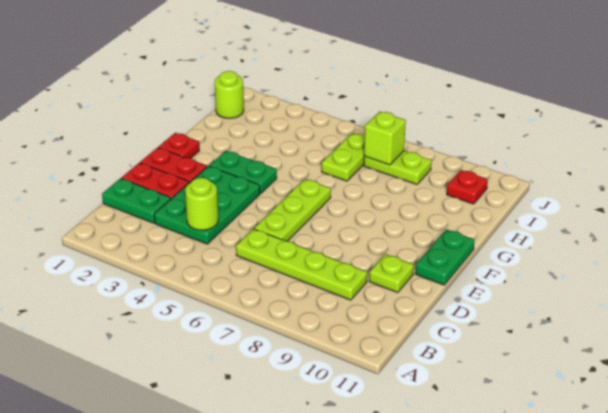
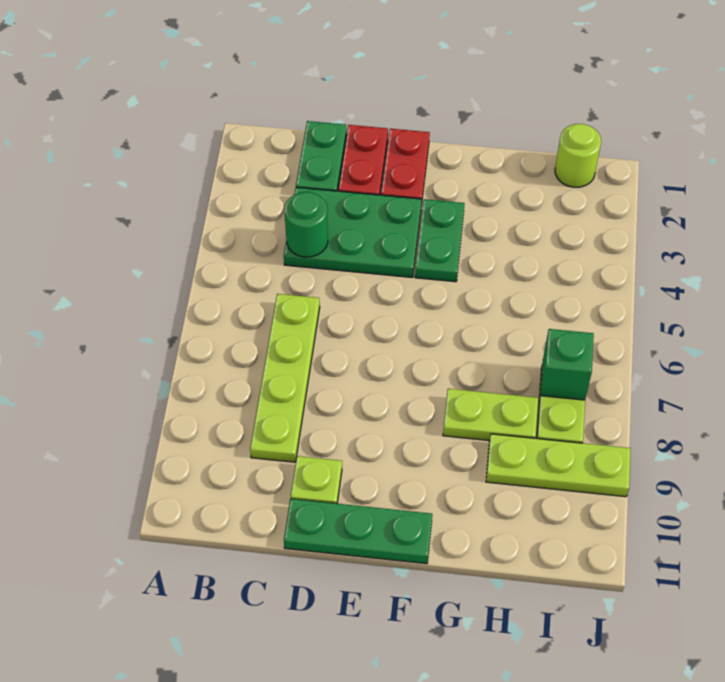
lime 1x1 round brick [185,178,218,230] -> green 1x1 round brick [284,192,328,257]
lime 1x3 plate [254,179,331,241] -> lime 1x3 plate moved to [486,434,631,497]
green 1x2 plate [415,229,475,285] -> green 1x3 plate [284,499,432,564]
red 1x1 plate [158,133,199,158] -> none
lime 1x2 plate [322,133,365,181] -> lime 1x2 plate moved to [443,389,538,441]
lime 1x1 brick [364,112,406,165] -> green 1x1 brick [541,329,594,400]
red 1x1 plate [447,170,488,204] -> none

